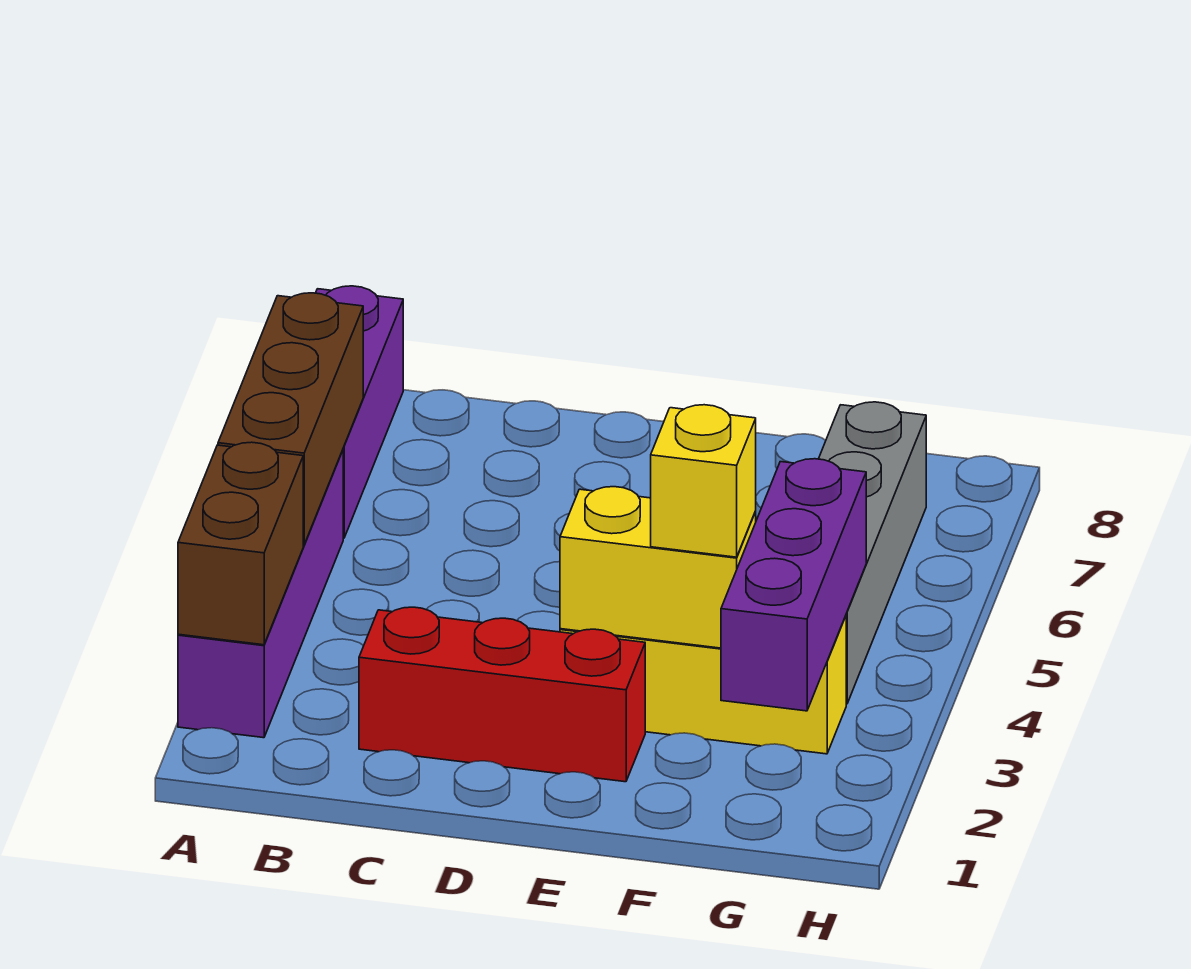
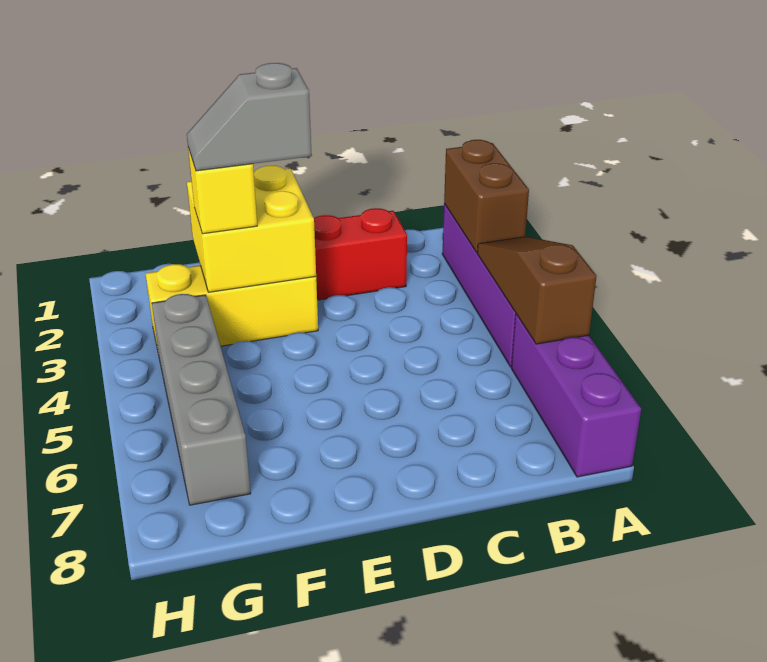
brown 1x3 brick [218,293,363,545] -> brown 1x3 slope [477,237,596,344]
yellow 1x2 brick [560,487,756,648] -> yellow 2x2 brick [187,166,316,292]
none -> grey 1x2 slope [187,63,312,171]
purple 1x3 brick [721,459,866,711] -> none

